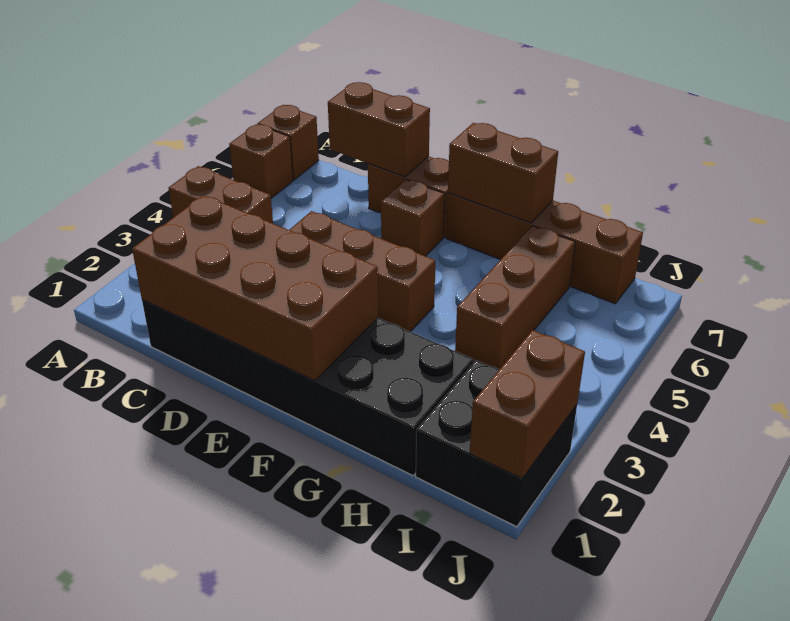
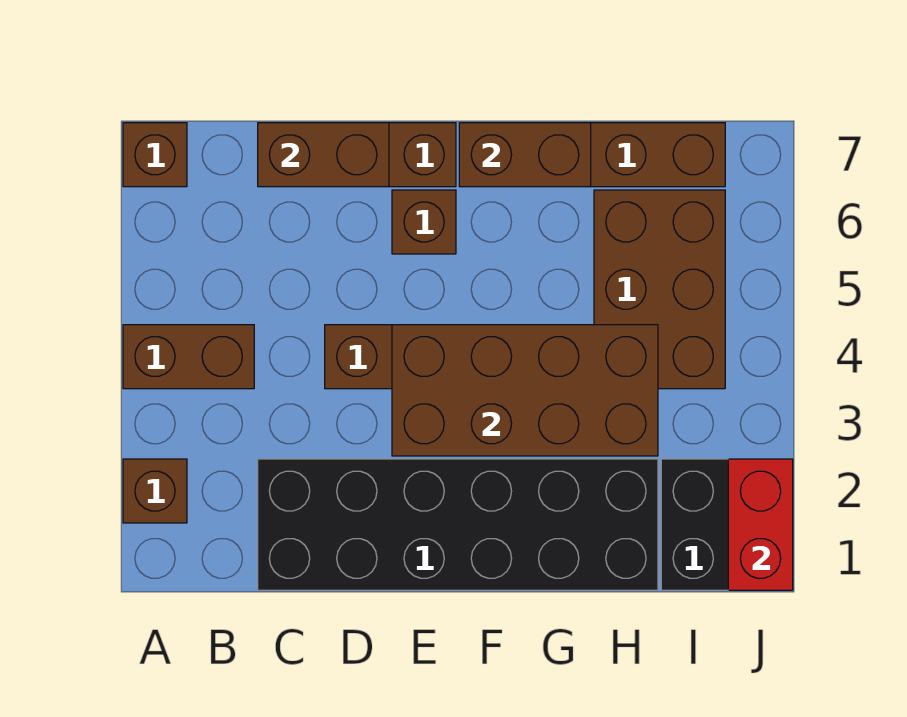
brown 1x1 brick [229,124,293,198] -> brown 1x1 brick moved to [123,459,187,523]
brown 2x4 brick [132,195,378,381] -> brown 2x4 brick moved to [392,325,658,456]
brown 1x3 brick [455,226,575,370] -> brown 2x3 brick [594,190,725,389]
brown 1x2 brick [470,330,585,478] -> red 1x2 brick [728,459,793,590]

